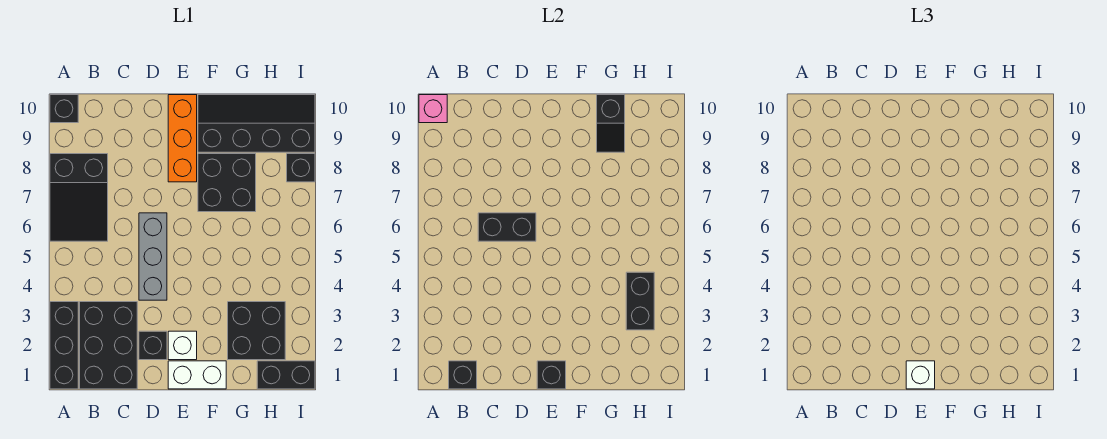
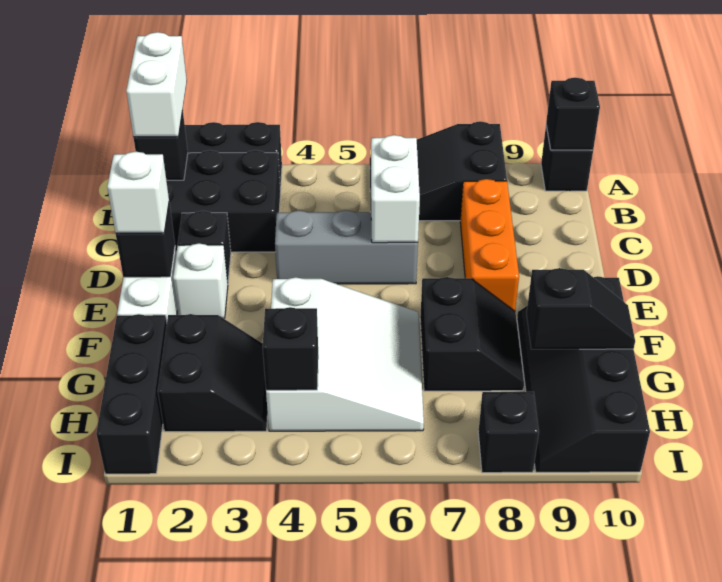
none -> white 1x2 brick [126,32,187,137]
pink 1x1 brick [419,95,447,123] -> black 1x1 brick [546,78,600,150]
black 1x2 brick [478,213,536,241] -> white 1x2 brick [371,135,420,243]
orange 1x3 brick [168,95,197,182] -> orange 1x3 brick turned to [460,179,519,311]
none -> white 3x3 slope [266,277,424,431]
black 2x2 brick [198,154,256,212] -> black 2x2 slope [420,277,524,391]
black 2x4 slope [198,95,315,152] -> black 2x4 slope turned to [517,276,650,472]
black 2x2 brick [228,302,285,360] -> black 2x2 slope [158,314,268,432]
black 1x2 slope [597,95,625,152] -> black 1x2 slope turned to [527,268,635,349]
black 1x2 brick [257,361,315,389] -> black 1x3 brick [96,314,167,474]
black 1x2 brick [626,272,654,330] -> black 1x1 brick [263,307,318,390]

